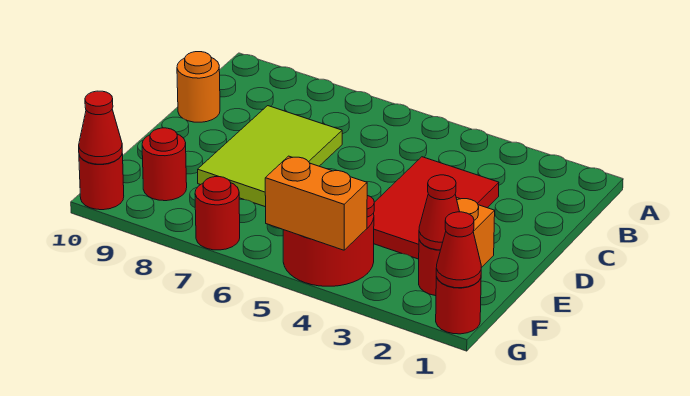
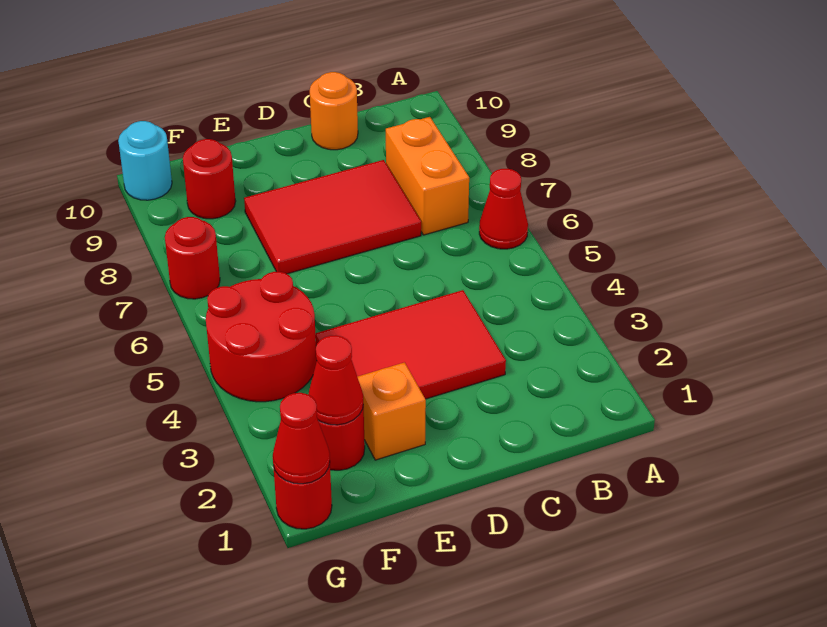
lime 2x3 tile [198,106,342,207] -> red 2x3 tile [244,160,421,274]
orange 1x2 brick [265,156,367,250] -> orange 1x2 brick moved to [386,117,469,235]
red 1x1 round brick [79,154,124,210] -> cyan 1x1 round brick [118,121,172,200]
red 1x1 cone [79,91,122,164] -> red 1x1 cone moved to [479,169,528,249]

